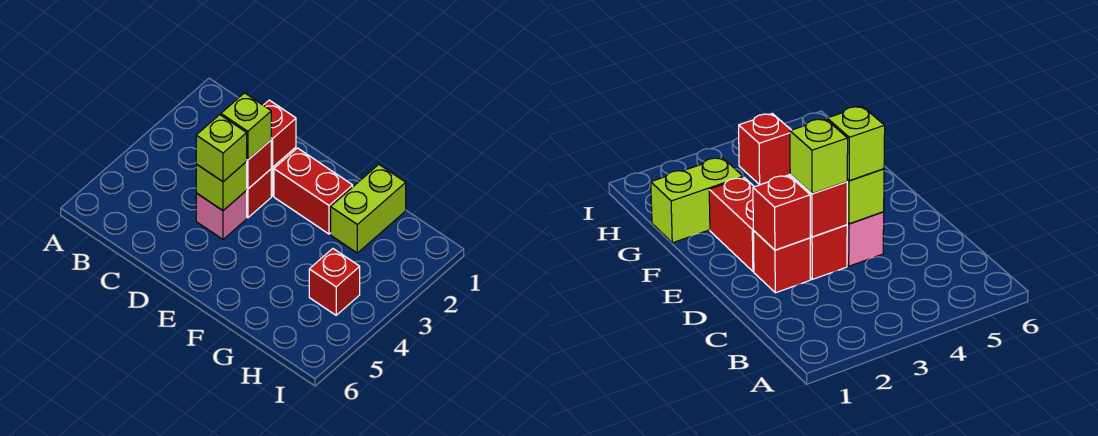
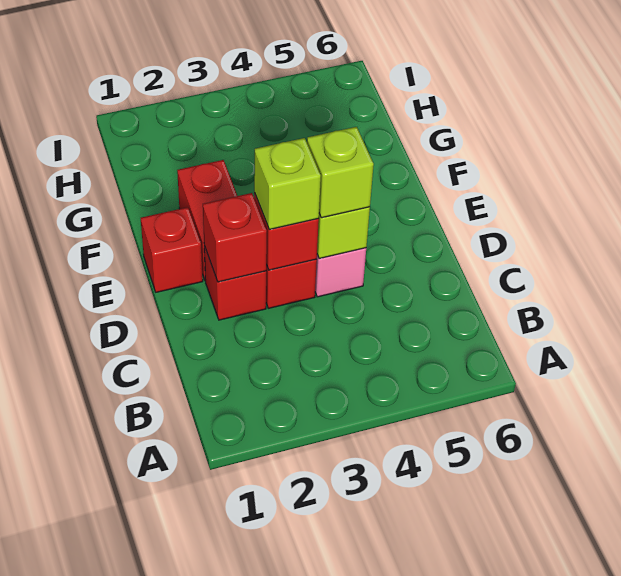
lime 1x2 brick [331,165,406,253] -> none
red 1x1 brick [309,249,360,315] -> red 1x1 brick moved to [141,207,203,292]

